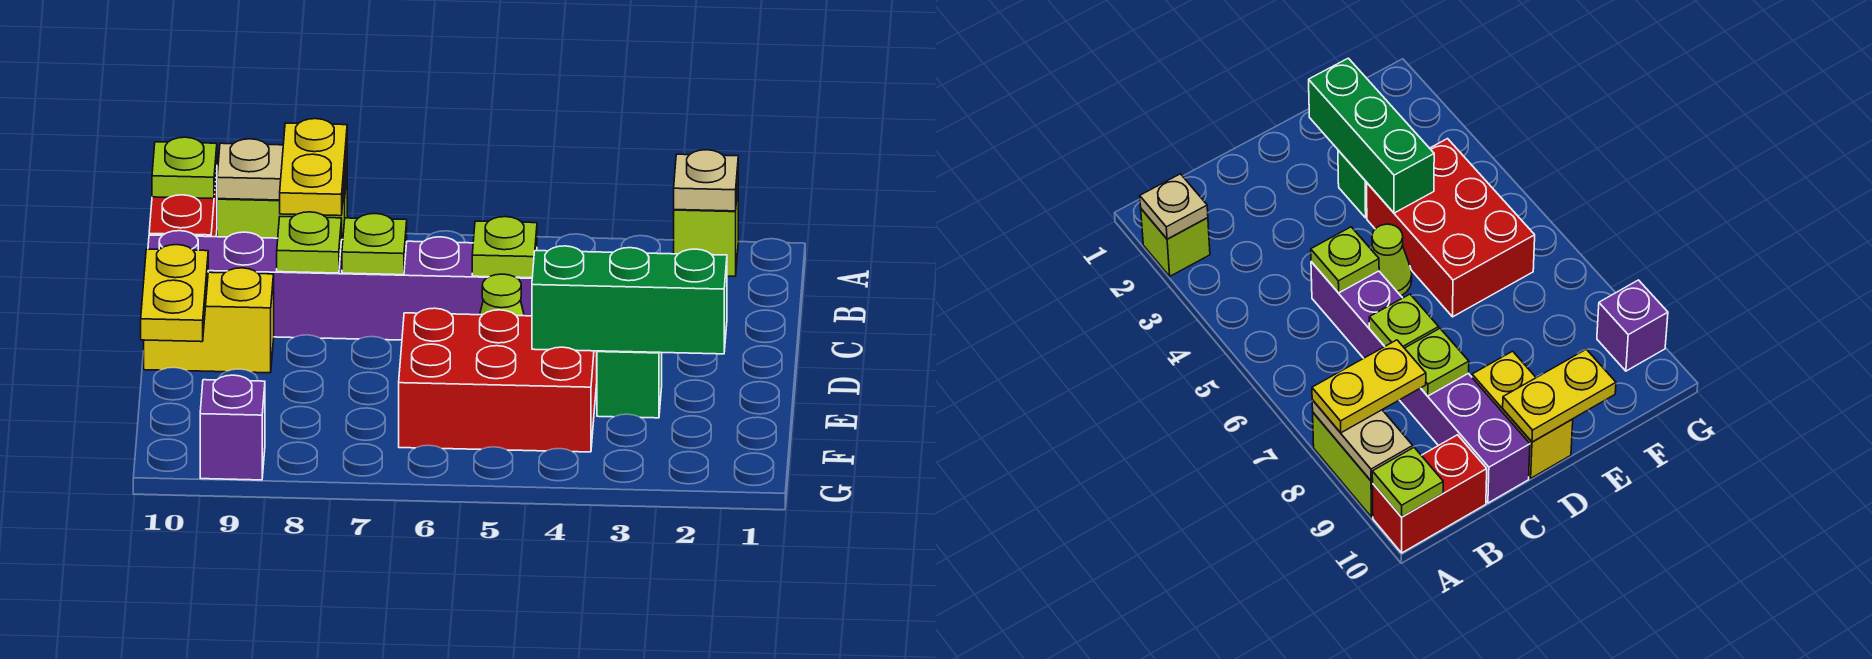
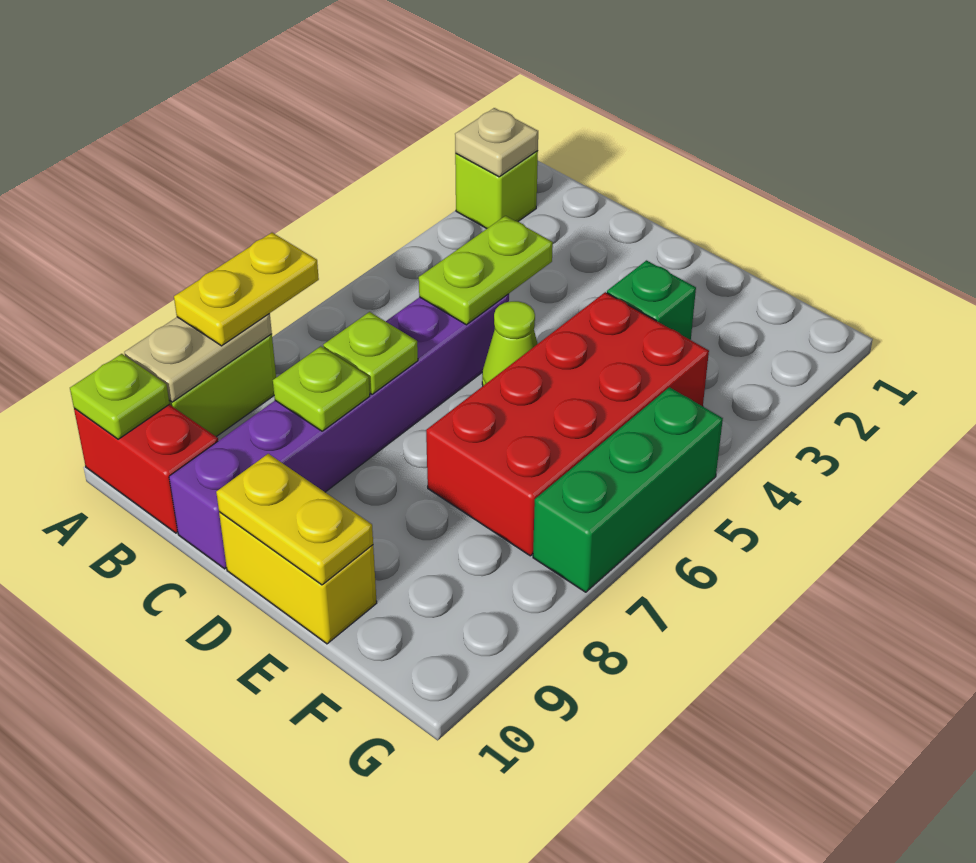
yellow 1x2 plate [280,119,347,216] -> yellow 1x2 plate turned to [174,233,319,346]
lime 1x1 plate [472,217,537,278] -> lime 1x2 plate [419,216,553,325]
yellow 1x2 brick [144,268,274,373] -> yellow 1x2 brick turned to [219,512,377,644]
green 1x3 brick [532,246,727,354] -> green 1x3 brick moved to [533,387,723,592]
red 2x3 brick [399,308,597,452] -> red 2x4 brick [426,292,709,556]
purple 1x1 brick [200,375,265,480] -> none

